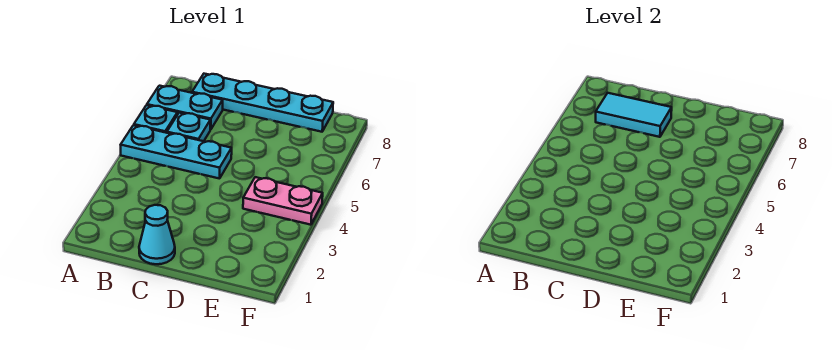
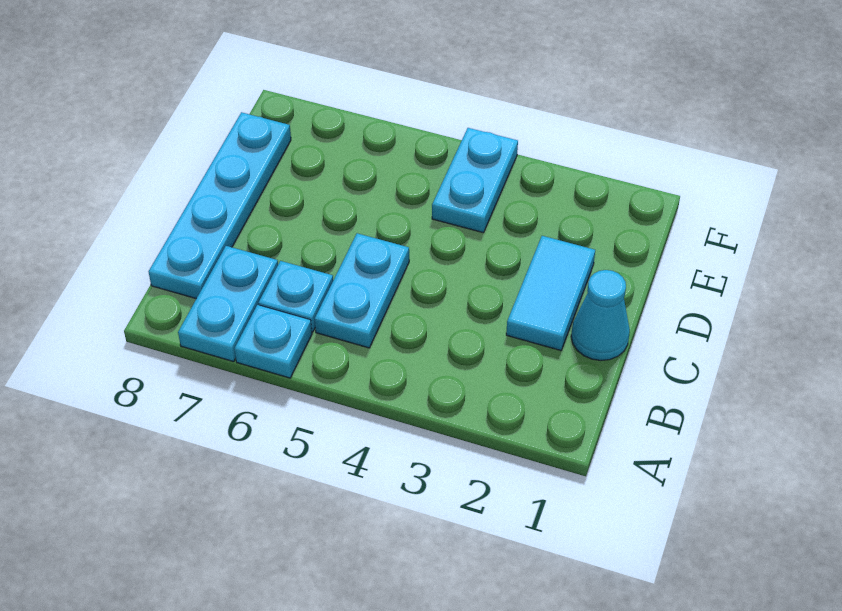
cyan 1x3 plate [121,125,232,179] -> cyan 1x2 plate [315,233,409,348]
cyan 1x2 tile [596,93,672,137] -> cyan 1x2 tile moved to [506,236,595,350]
pink 1x2 plate [243,177,323,225] -> cyan 1x2 plate [432,128,518,233]

